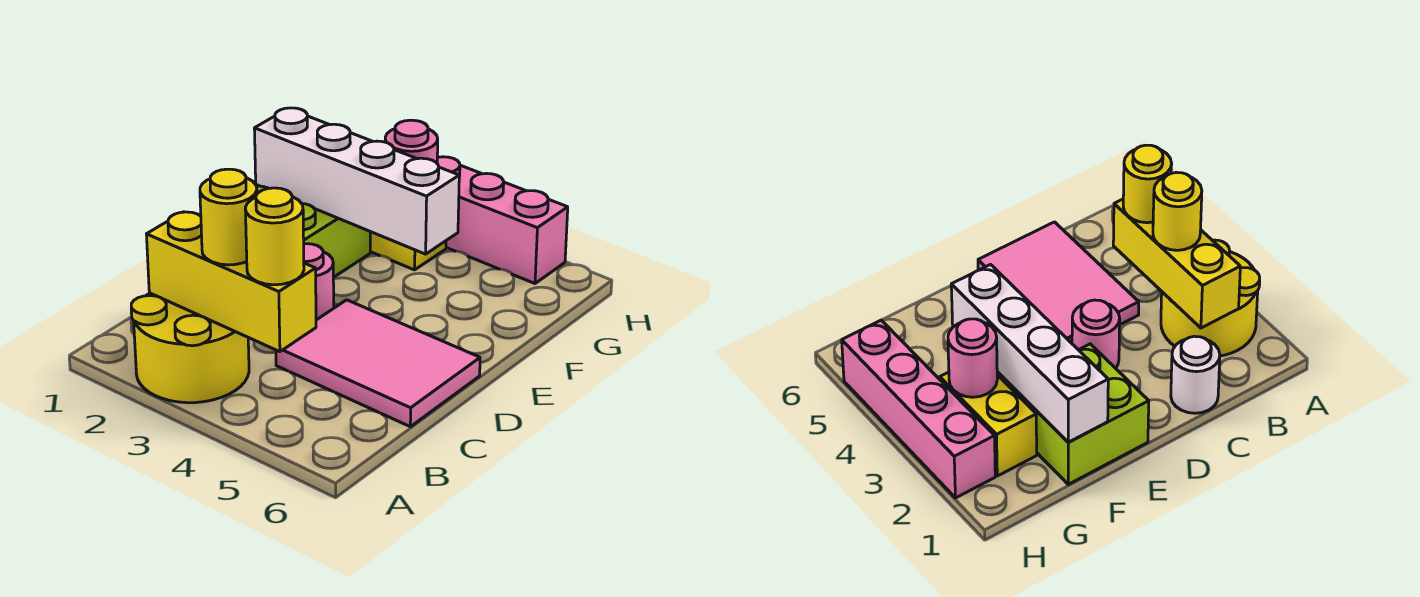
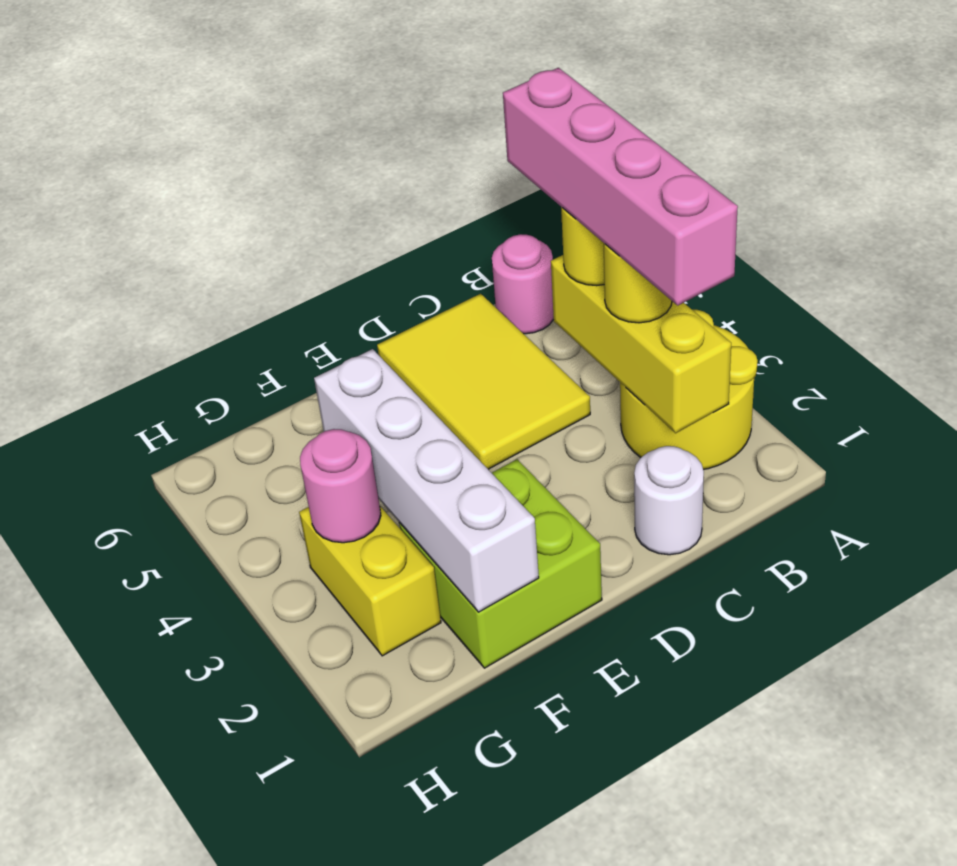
pink 2x3 tile [276,300,480,427] -> yellow 2x3 tile [377,294,590,469]
pink 1x1 round brick [304,244,334,320] -> pink 1x1 round brick moved to [492,234,554,334]
pink 1x4 brick [437,156,568,284] -> pink 1x4 brick moved to [503,68,738,305]

